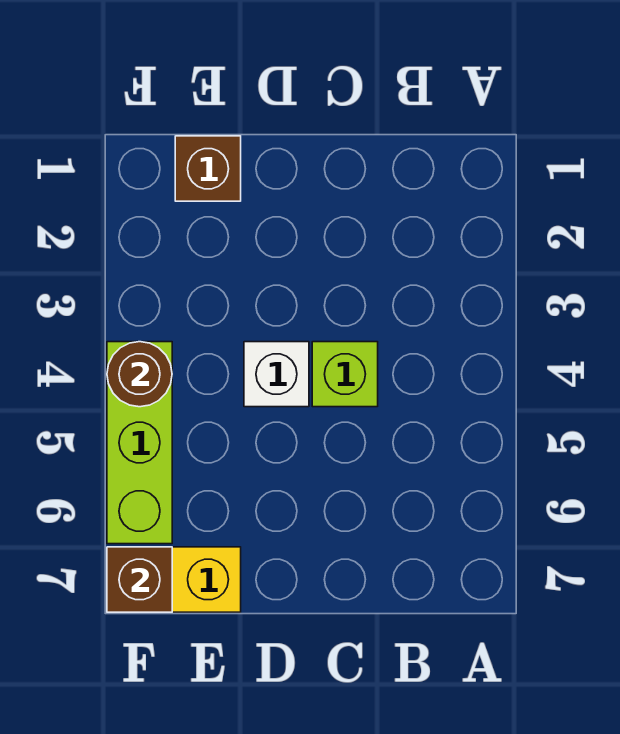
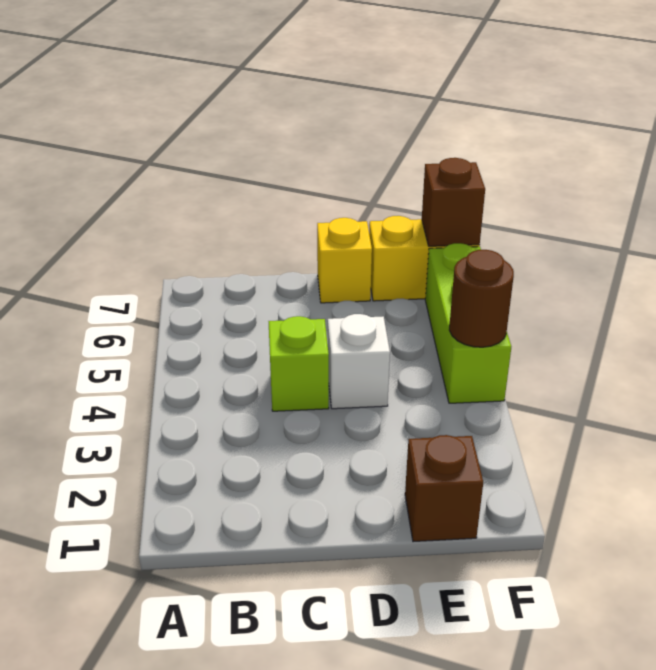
none -> yellow 1x1 brick [317,218,372,303]

